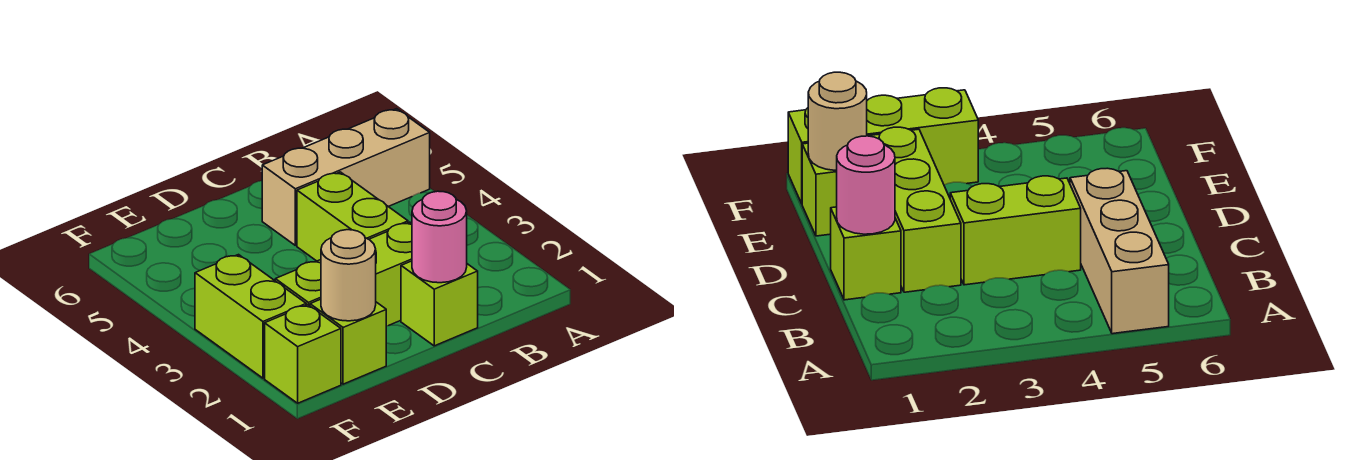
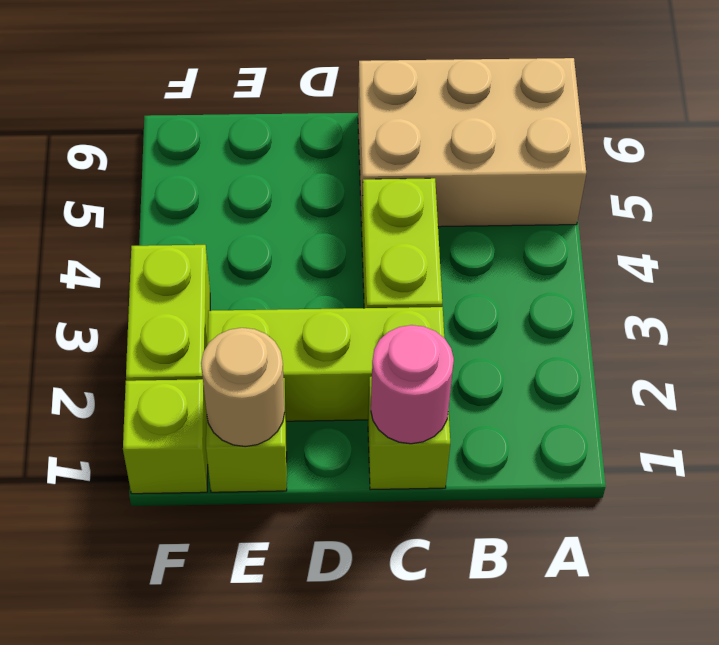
tan 1x3 brick [262,109,430,245] -> tan 2x3 brick [358,58,586,227]

